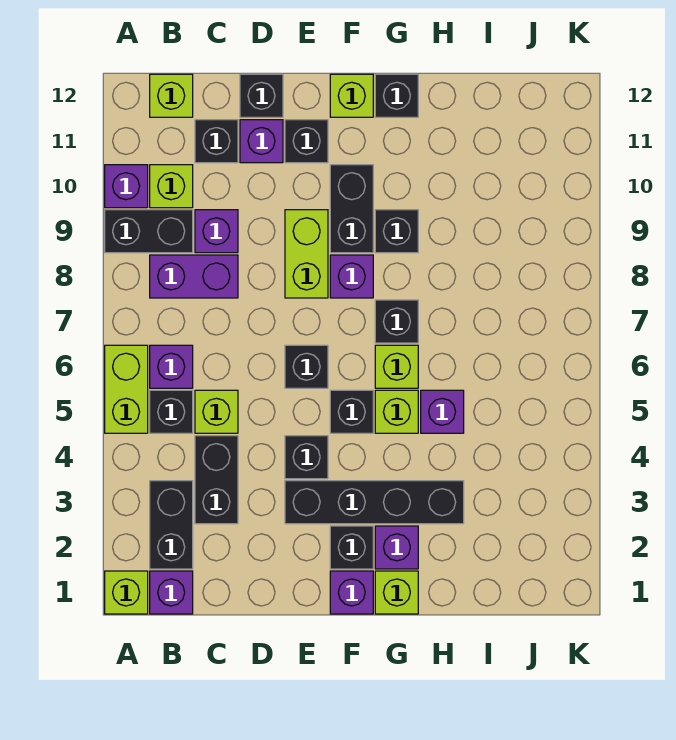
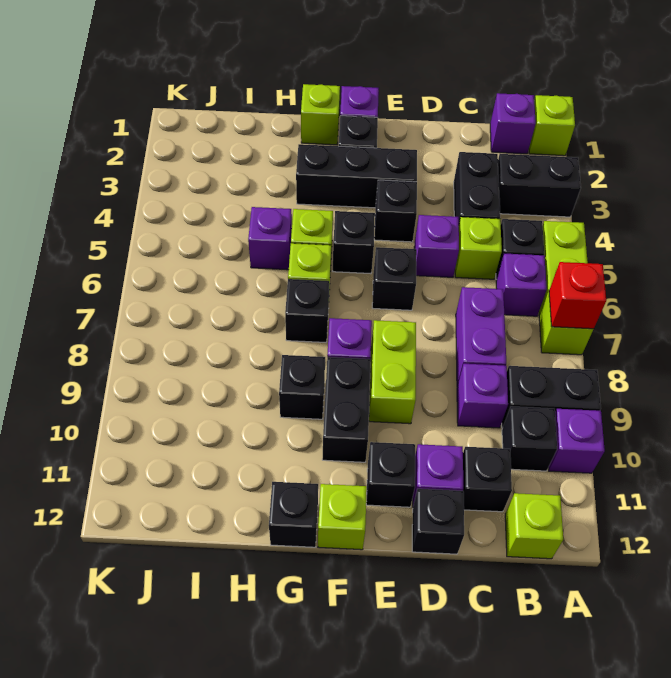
lime 1x2 brick [105,345,148,433] -> lime 1x3 brick [539,221,593,355]
none -> red 1x1 brick [549,262,606,329]
black 1x2 brick [150,481,193,569] -> black 1x2 brick turned to [498,154,581,217]
purple 1x2 brick [150,255,238,298] -> purple 1x2 brick turned to [456,287,506,386]
lime 1x1 brick [150,165,193,208] -> black 1x1 brick [502,406,557,471]
black 1x4 brick [285,481,464,524] -> black 1x3 brick [296,144,417,208]
purple 1x1 brick [375,526,418,569] -> purple 1x1 brick moved to [414,215,459,277]

